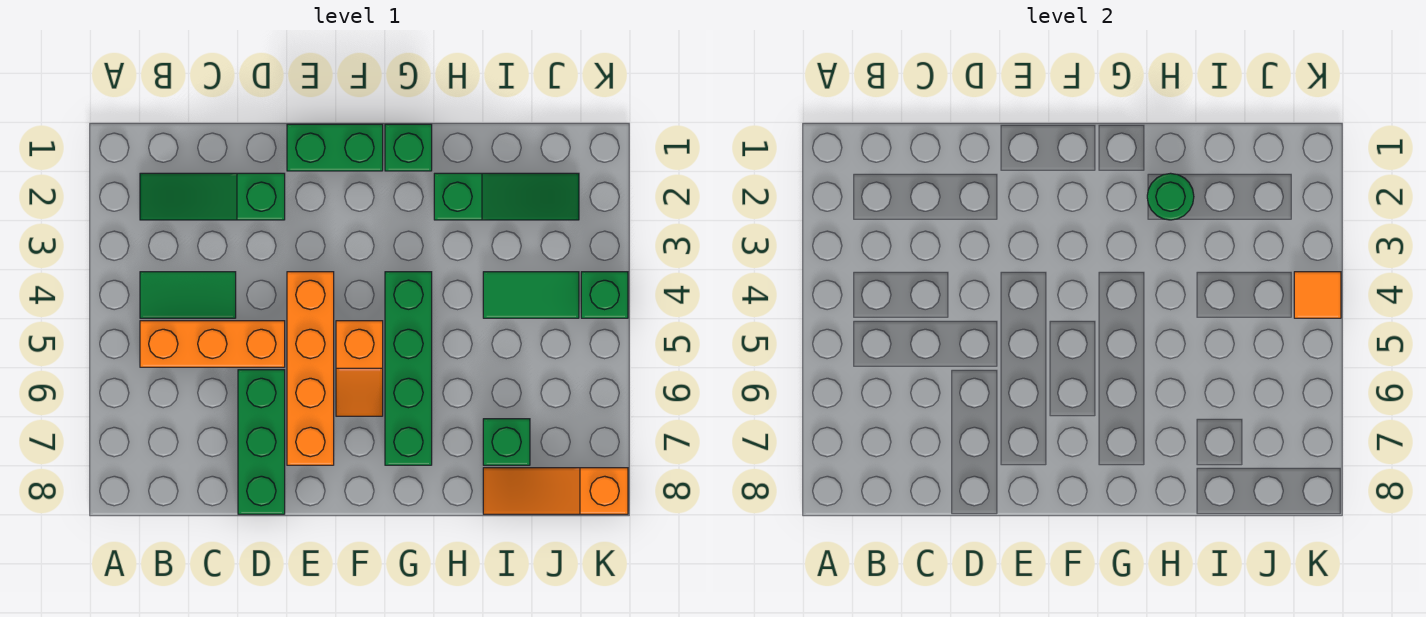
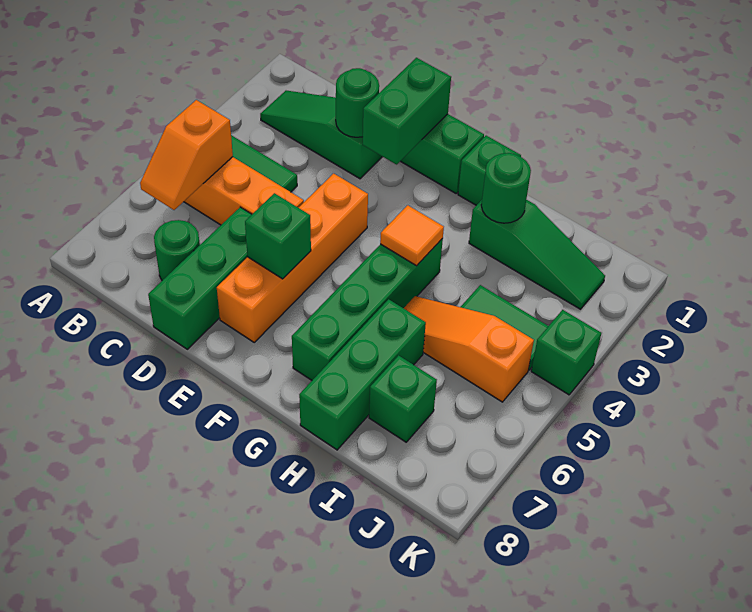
none -> green 1x1 round brick [154,220,200,280]
none -> green 1x1 round brick [336,68,379,137]
none -> green 1x2 brick [363,58,451,165]
none -> green 1x1 brick [245,193,311,279]
orange 1x2 slope [336,321,383,416] -> orange 1x2 slope moved to [140,100,233,210]
none -> green 1x3 brick [299,299,426,450]
orange 1x3 slope [483,468,628,514] -> orange 1x3 slope moved to [404,296,534,402]
orange 1x1 tile [1294,272,1341,318] -> orange 1x1 tile moved to [380,205,444,266]

